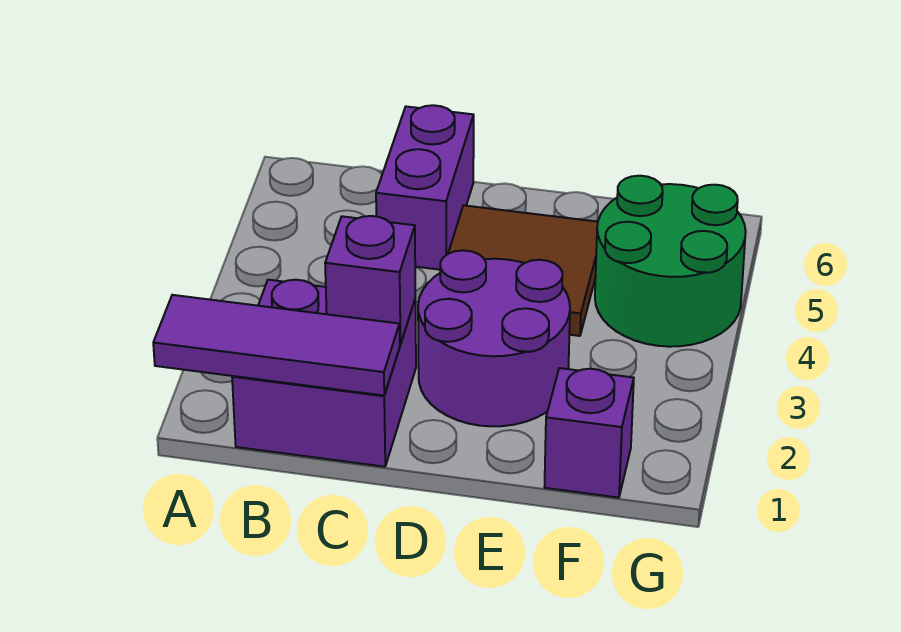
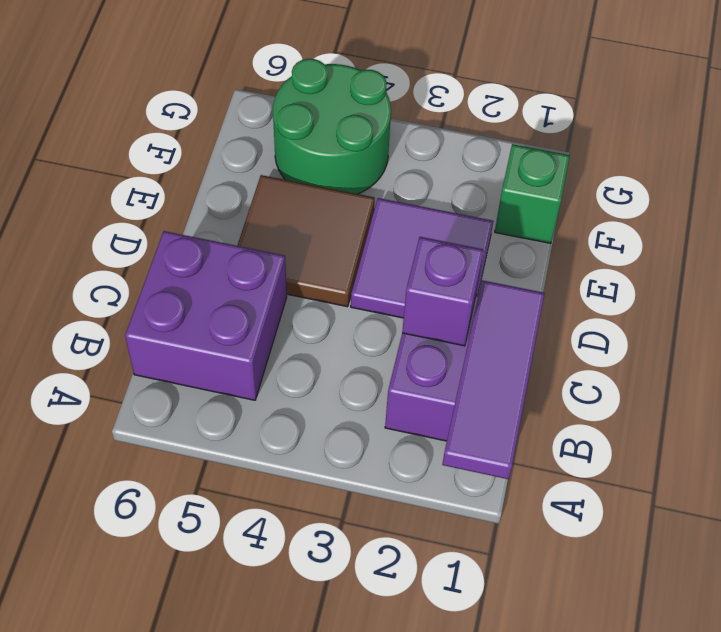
purple 1x2 brick [376,105,474,270] -> purple 2x2 brick [125,231,287,400]
purple 2x2 round brick [418,250,570,426] -> purple 2x2 tile [351,198,493,318]
purple 1x1 brick [544,368,634,498] -> green 1x1 brick [495,144,570,244]

